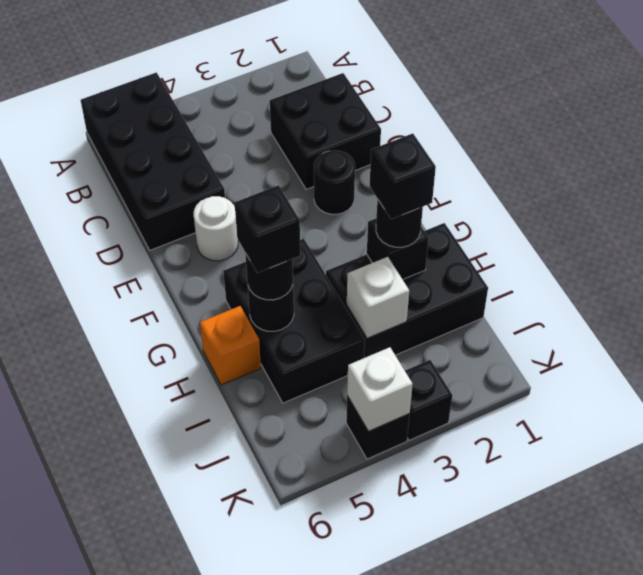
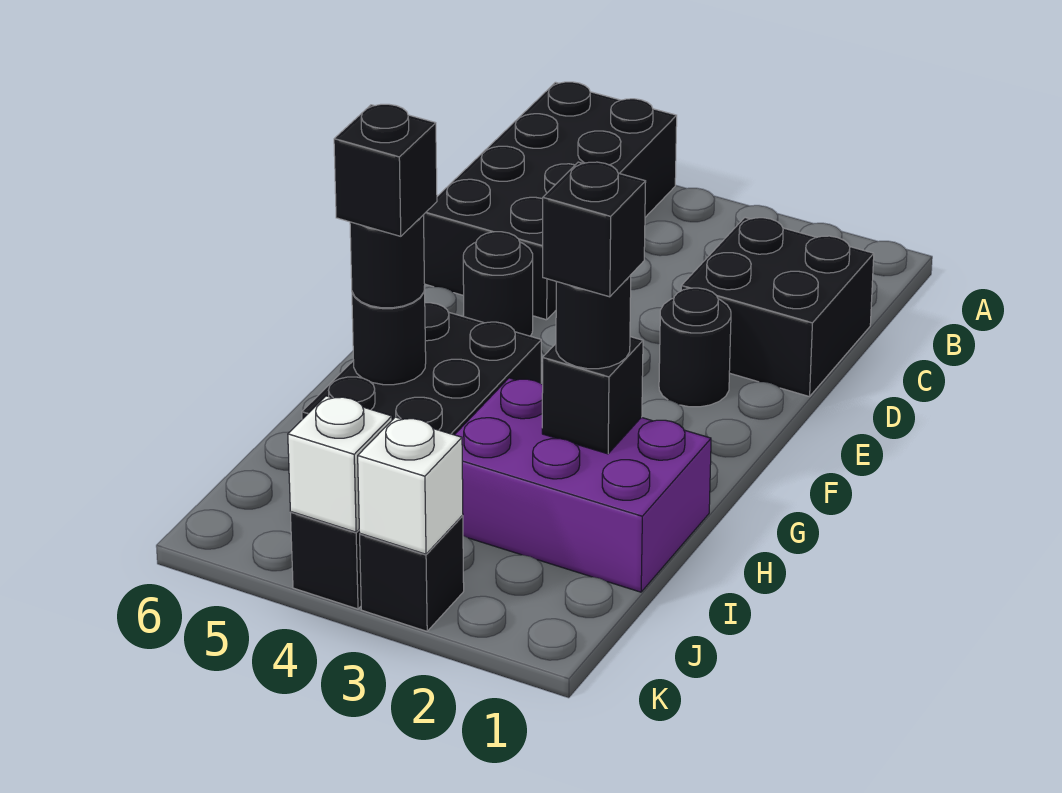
white 1x1 round brick [194,196,238,261] -> black 1x1 round brick [463,232,533,336]
black 2x3 brick [326,223,488,358] -> purple 2x3 brick [455,378,711,592]
orange 1x1 brick [200,306,261,385] -> none
white 1x1 brick [347,257,409,338] -> white 1x1 brick moved to [358,417,463,554]

